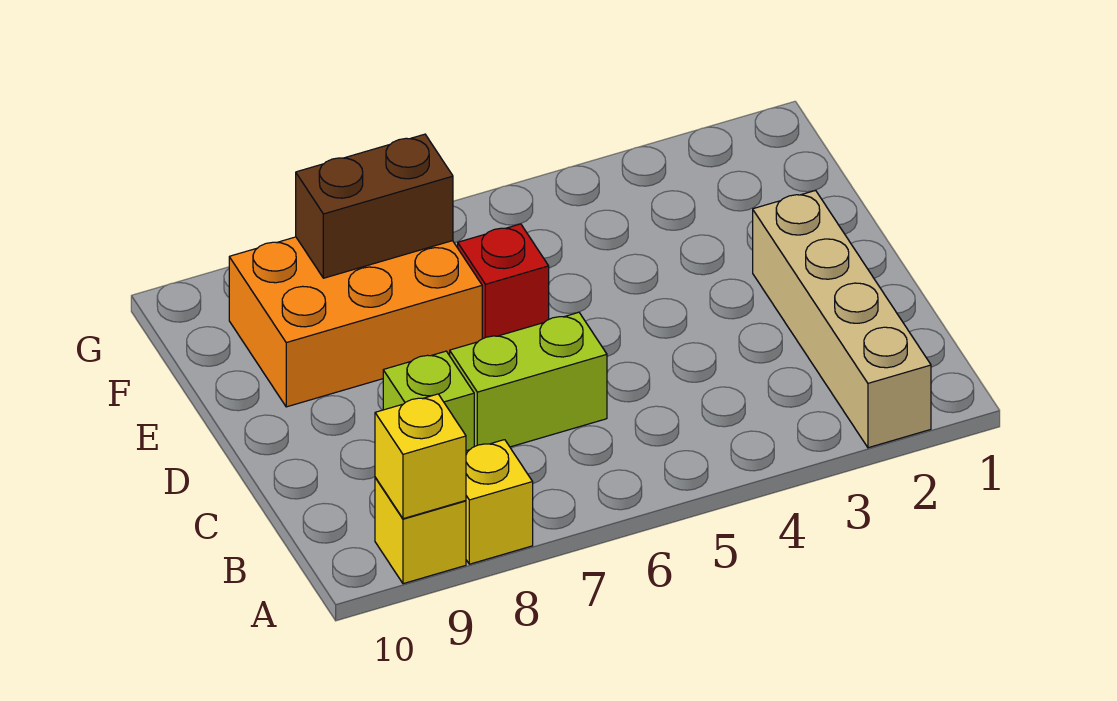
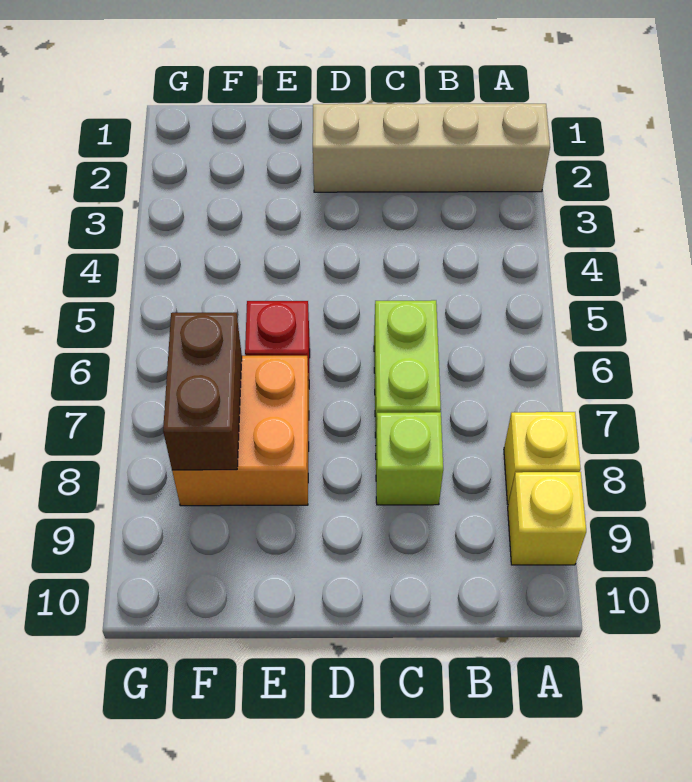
yellow 1x1 brick [375,394,466,519] -> none
orange 2x3 brick [229,237,482,407] -> orange 2x2 brick [172,356,309,506]

